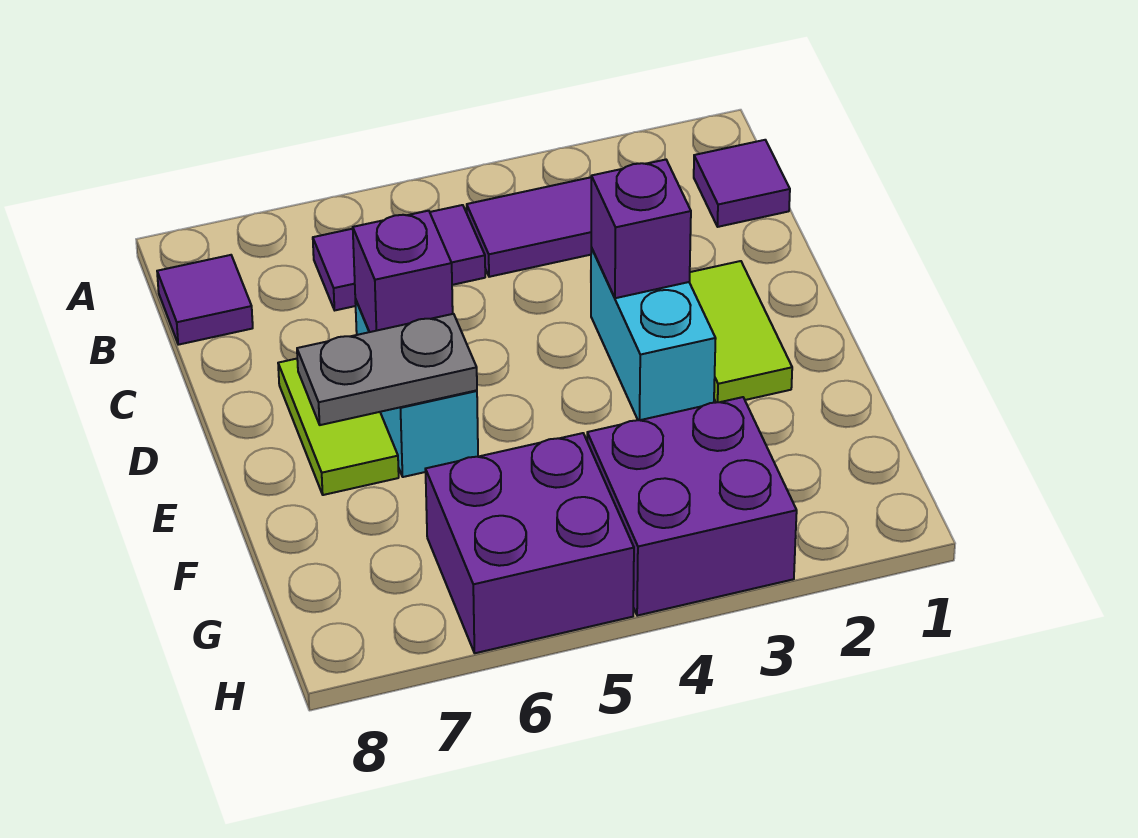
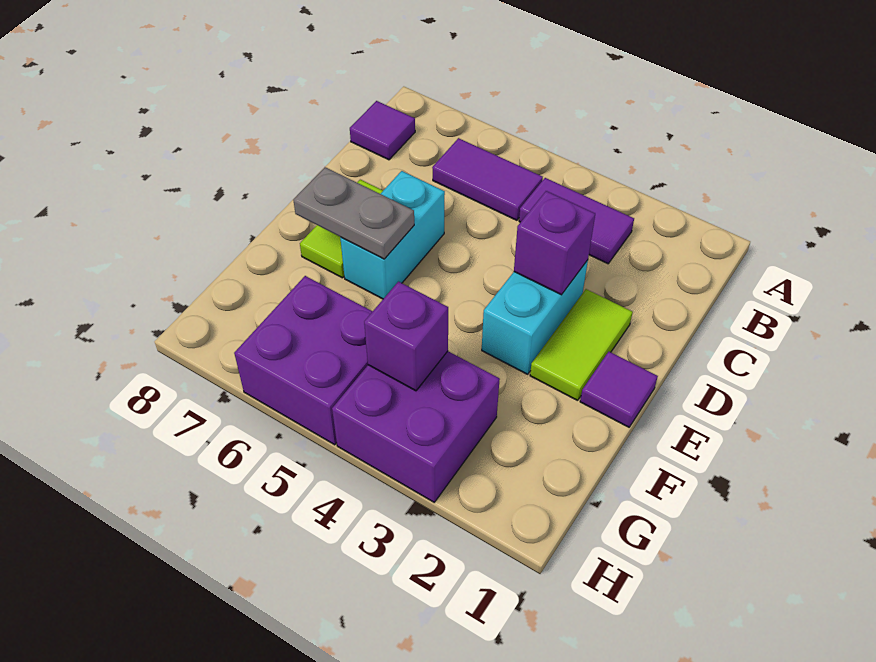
purple 1x1 tile [694,140,790,227] -> purple 1x1 tile moved to [580,352,658,427]
purple 1x1 brick [353,211,453,332] -> purple 1x1 brick moved to [364,282,448,391]

